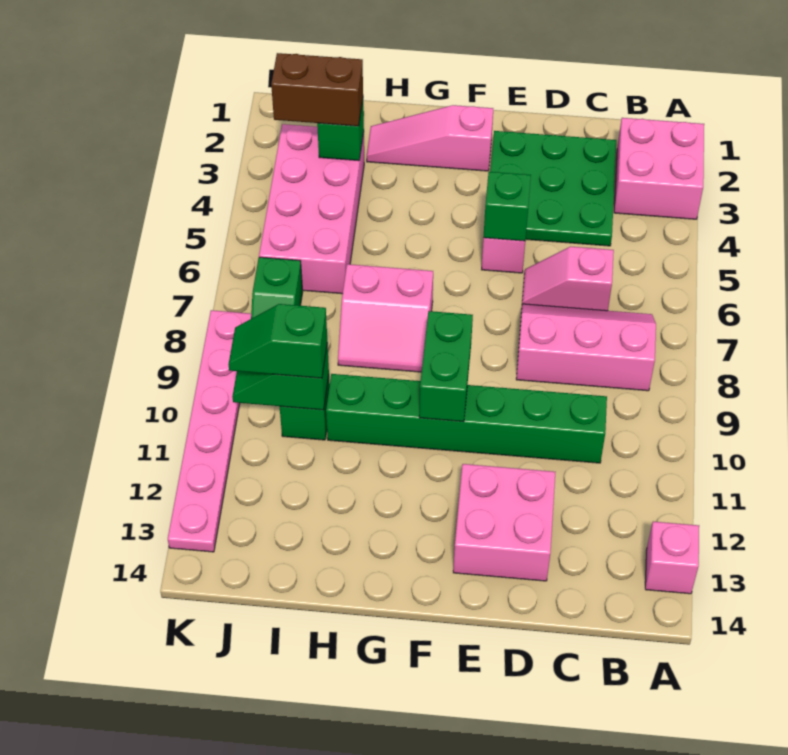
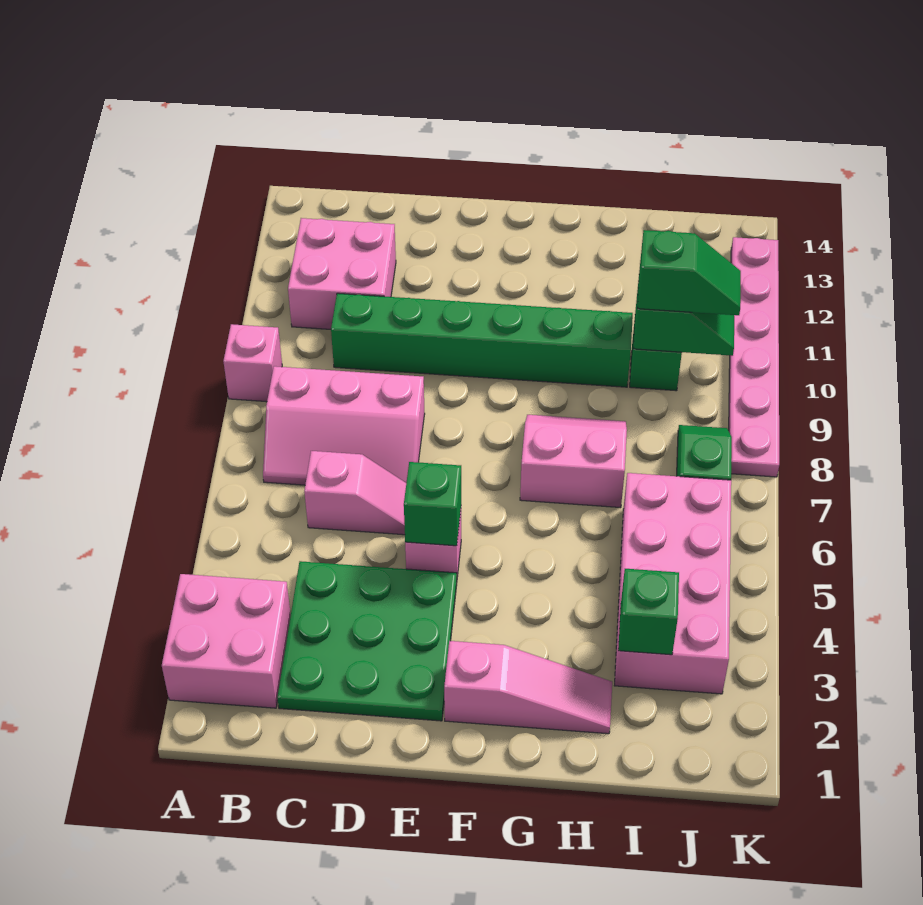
pink 1x1 brick [645,522,699,594] -> pink 1x1 brick moved to [223,324,282,402]
pink 2x2 brick [453,464,555,581] -> pink 2x2 brick moved to [288,218,396,329]
green 1x2 brick [419,311,473,422] -> none
brown 1x2 brick [271,53,363,126] -> none

